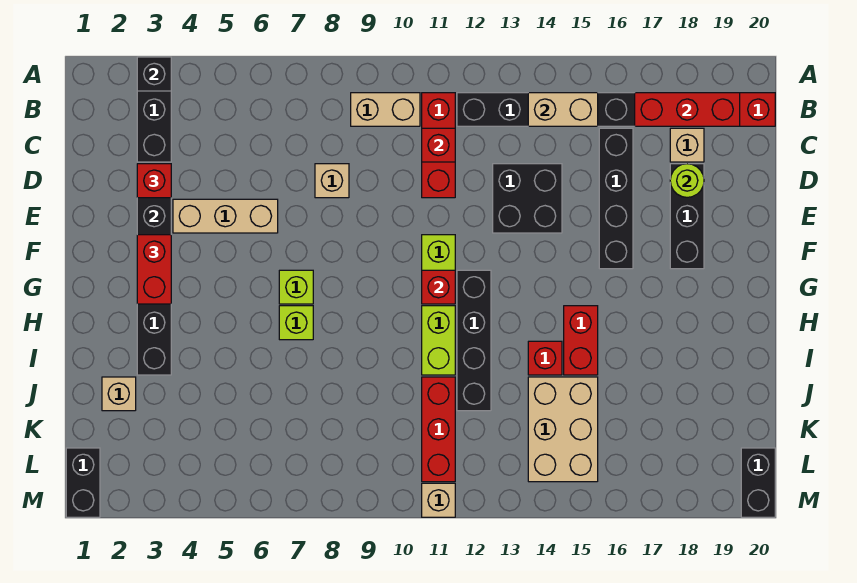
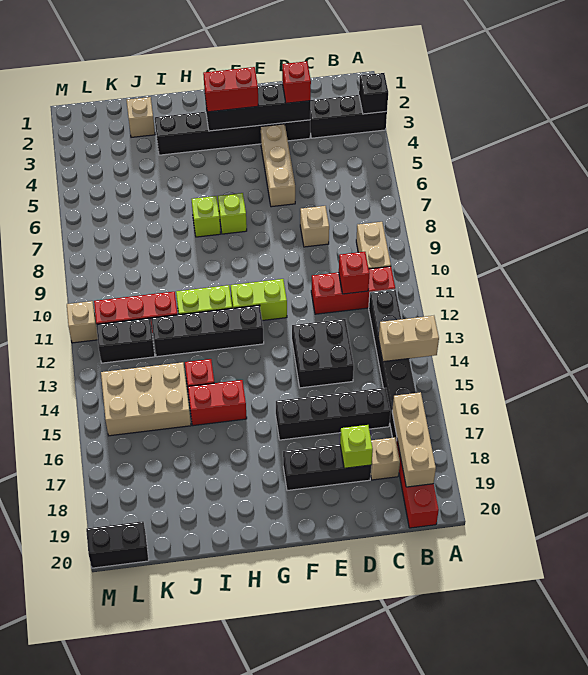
tan 1x2 brick [528,93,598,126] -> tan 1x2 brick turned to [379,316,439,362]
red 1x3 brick [635,93,740,126] -> tan 1x3 brick [392,392,436,487]
lime 1x1 round brick [670,164,704,197] -> lime 1x1 brick [340,425,373,468]
red 1x1 brick [422,270,455,304] -> none
black 1x2 brick [66,448,100,517] -> black 1x2 brick moved to [96,318,155,363]

